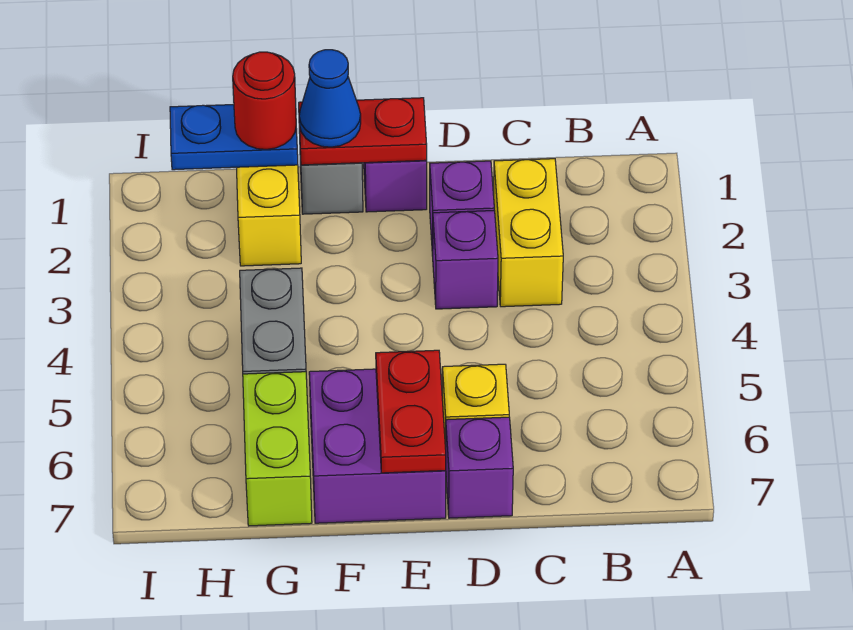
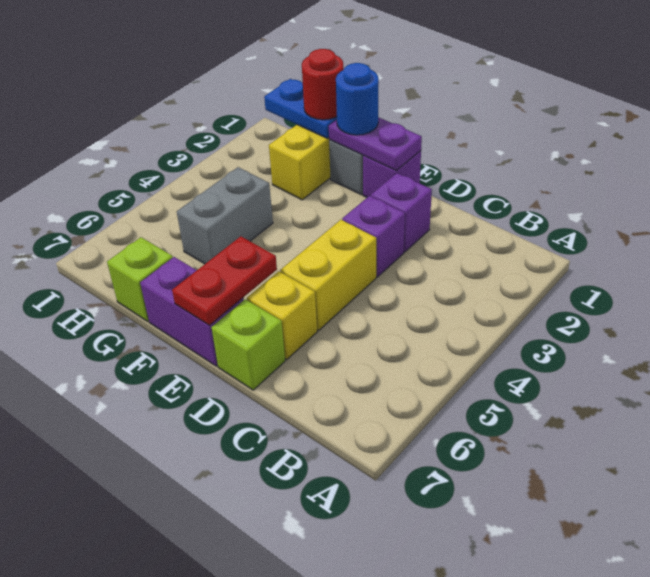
yellow 1x2 brick [494,159,563,307] -> yellow 1x2 brick moved to [280,220,376,331]
purple 1x1 brick [446,417,513,518] -> lime 1x1 brick [211,299,285,390]
red 1x2 plate [299,98,427,165] -> purple 1x2 plate [329,117,422,171]
purple 2x2 brick [309,369,446,523] -> purple 1x2 brick [140,257,244,366]
blue 1x1 cone [299,50,361,147] -> blue 1x1 round brick [336,63,379,135]
lime 1x2 brick [243,372,312,526] -> lime 1x1 brick [107,237,173,321]

